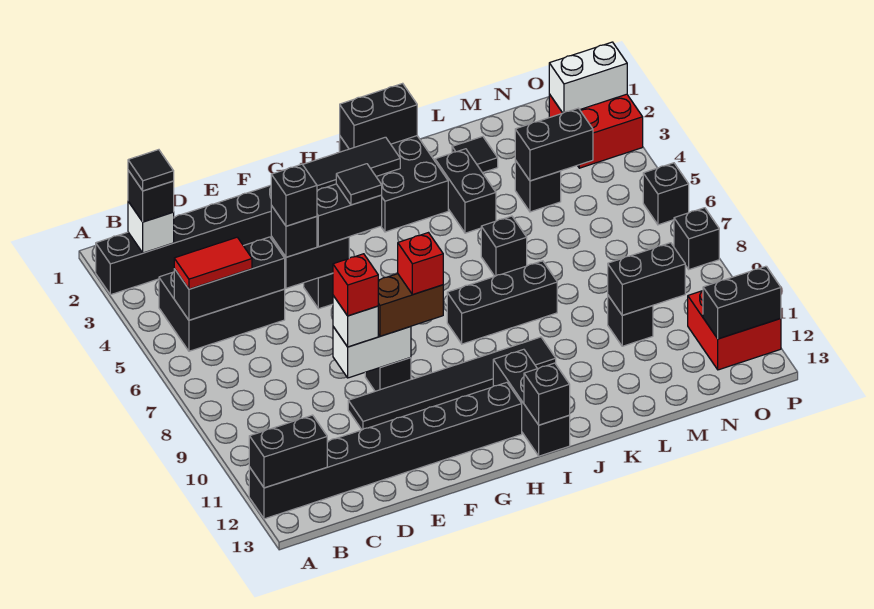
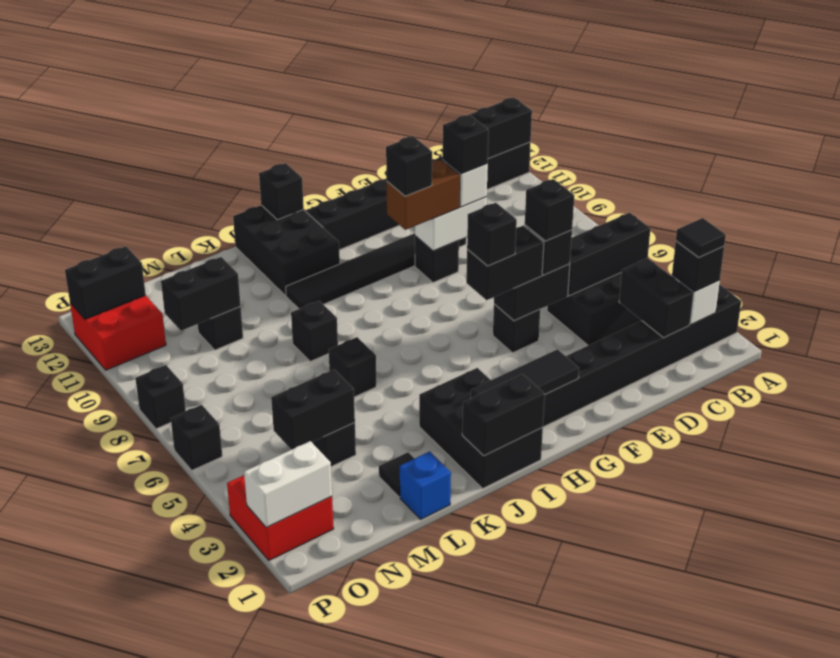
red 1x2 tile [174,237,252,289] -> none
red 1x1 brick [333,254,378,316] -> black 1x1 brick [443,115,489,174]
black 1x1 tile [336,164,382,205] -> black 1x1 brick [467,203,517,266]
red 1x1 brick [398,233,443,295] -> black 1x1 brick [386,136,432,196]
black 1x3 brick [447,261,557,344] -> black 1x1 brick [291,301,338,361]
black 1x3 brick [493,349,570,456] -> black 2x3 brick [233,205,340,296]
black 1x2 brick [435,149,496,233] -> black 1x2 brick moved to [619,258,693,338]
none -> blue 1x1 brick [400,451,451,519]

